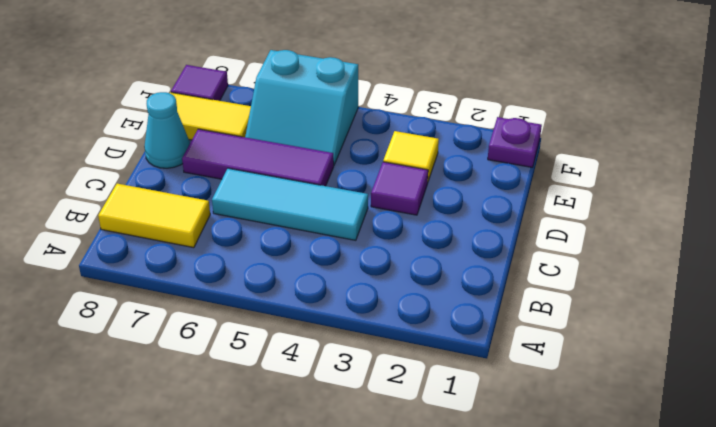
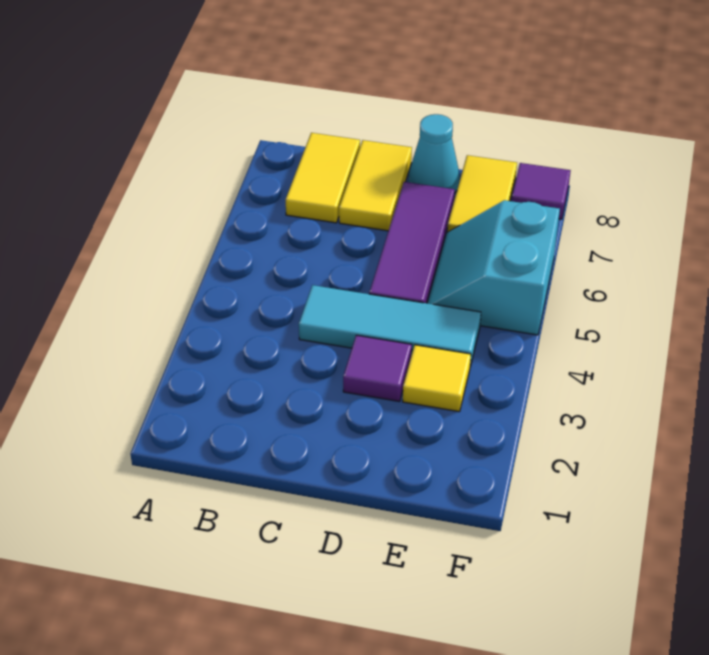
cyan 1x3 tile [212,168,368,240] -> cyan 1x3 tile turned to [299,285,481,367]
none -> yellow 1x2 tile [339,140,412,231]
purple 1x1 plate [488,117,542,167] -> none

